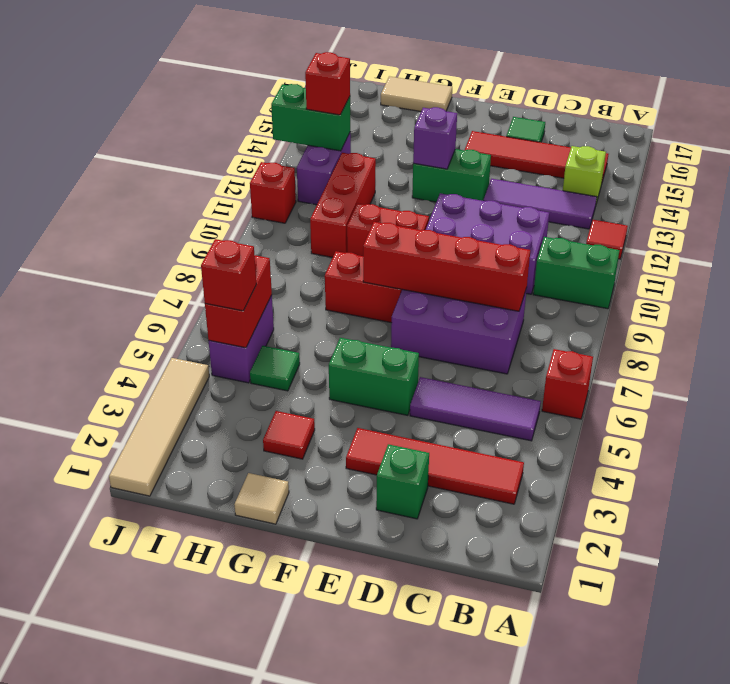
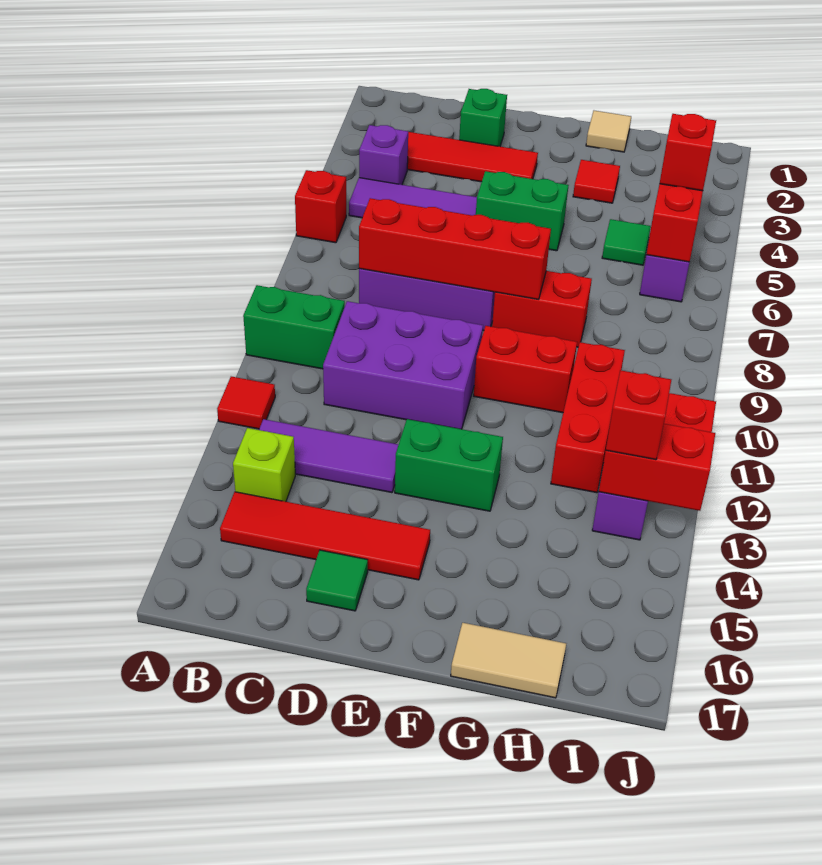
purple 1x1 brick [413,107,457,169] -> purple 1x1 brick moved to [359,125,408,185]
green 1x2 brick [271,84,350,151] -> red 1x2 brick [599,424,715,511]
tan 1x4 tile [109,358,209,496] -> none

